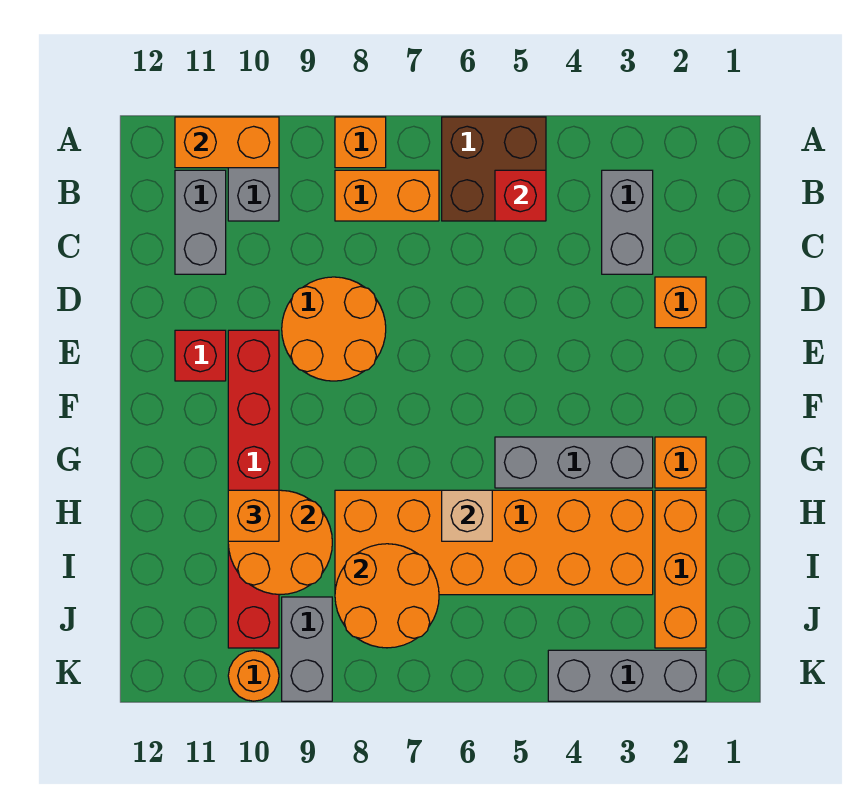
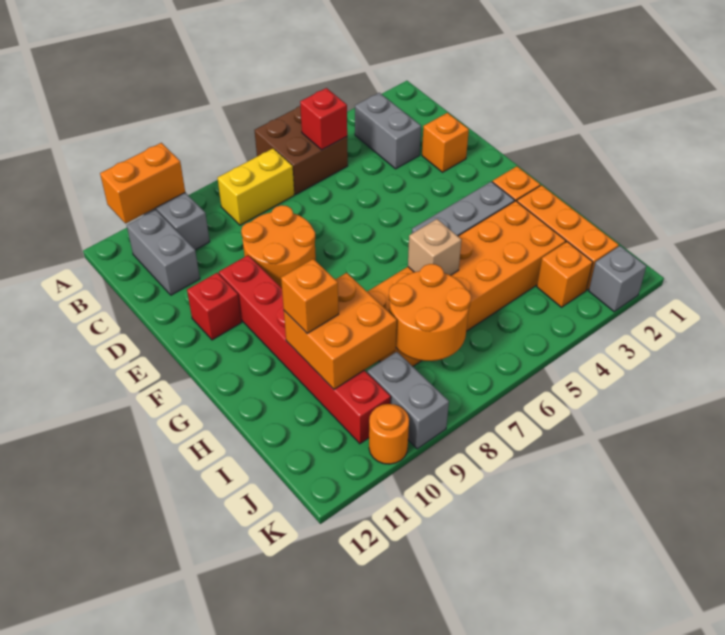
orange 1x1 brick [335,117,386,168] -> orange 1x1 brick moved to [537,242,593,307]
orange 1x2 brick [335,170,439,221] -> yellow 1x2 brick [218,149,294,225]
orange 2x2 round brick [228,490,332,595] -> orange 2x2 brick [284,273,397,389]
grey 1x3 brick [548,650,706,701] -> grey 1x1 brick [589,246,646,312]

